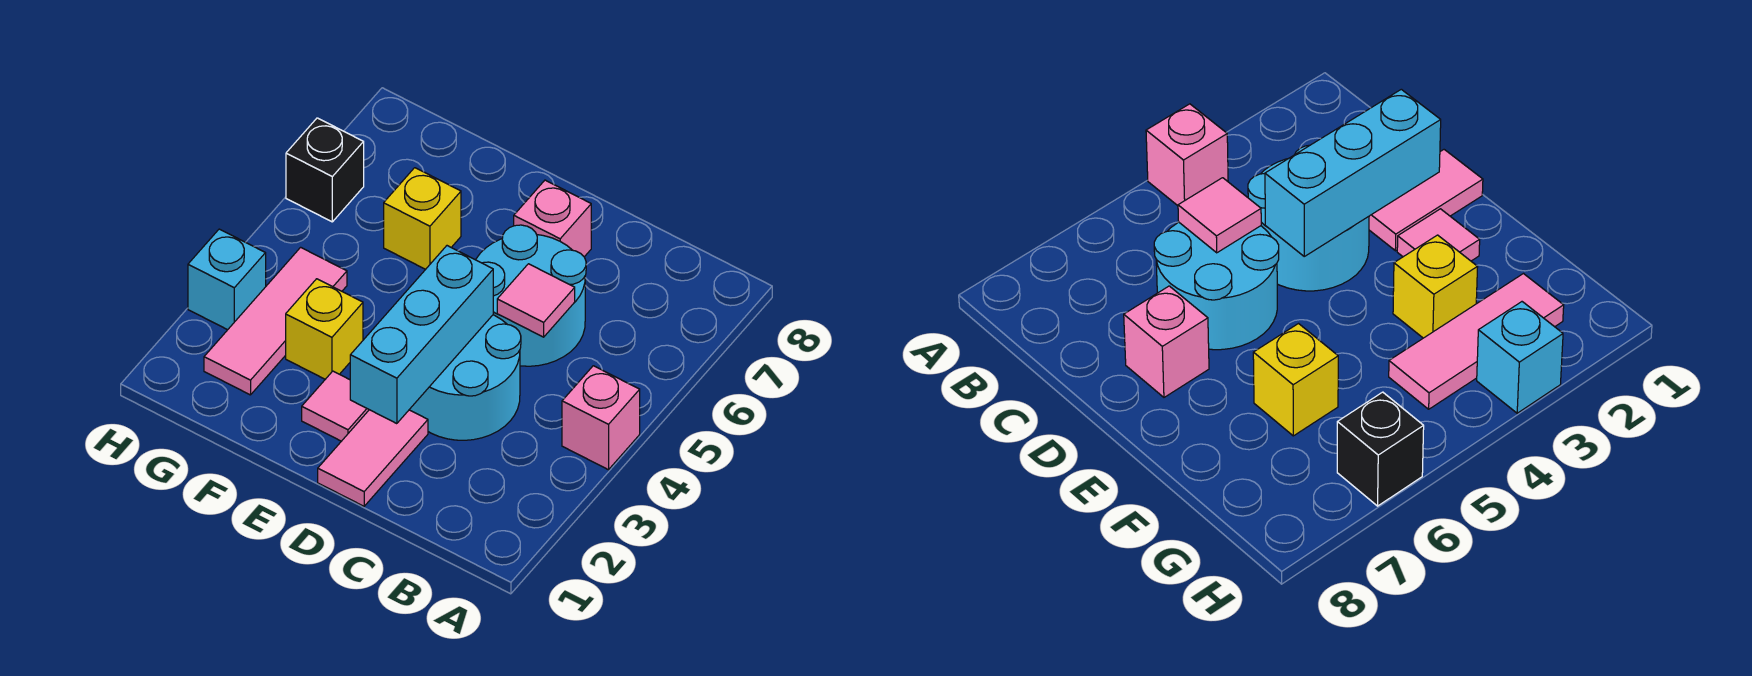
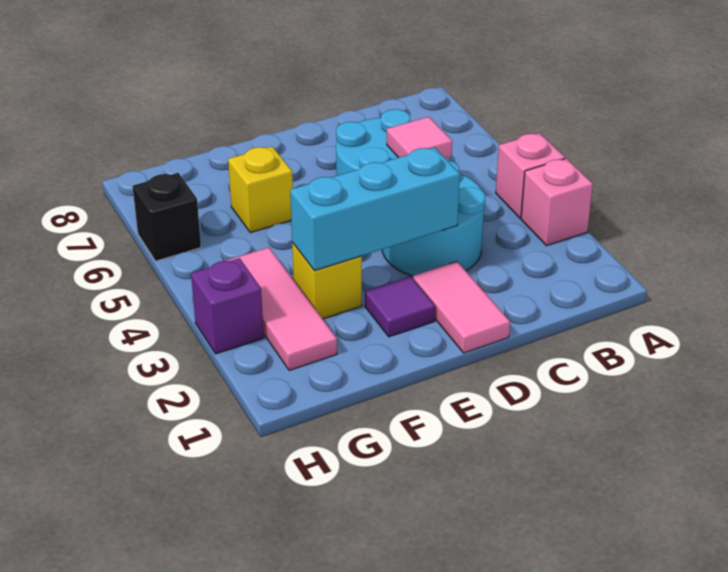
cyan 1x3 brick [350,246,493,424] -> cyan 1x3 brick turned to [290,147,460,271]
pink 1x1 brick [514,180,591,257] -> pink 1x1 brick moved to [521,158,593,246]
pink 1x1 tile [302,371,369,441] -> purple 1x1 tile [365,276,435,337]
cyan 1x1 brick [188,229,266,330] -> purple 1x1 brick [191,258,264,354]

